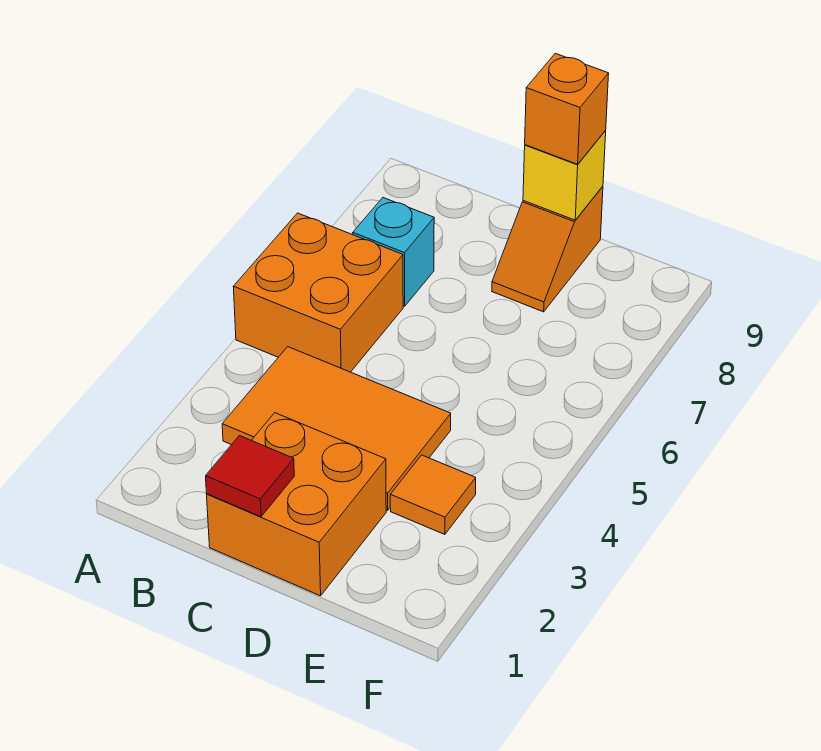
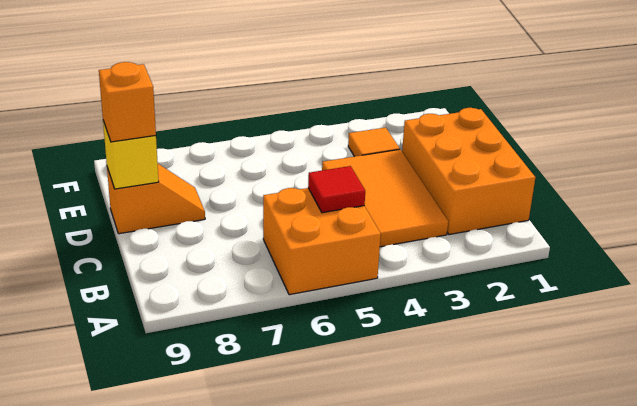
cyan 1x1 brick [353,198,434,306] -> none
orange 2x2 brick [207,413,386,596] -> orange 2x3 brick [402,108,535,235]
red 1x1 tile [206,436,294,517] -> red 1x1 tile moved to [308,166,365,213]

